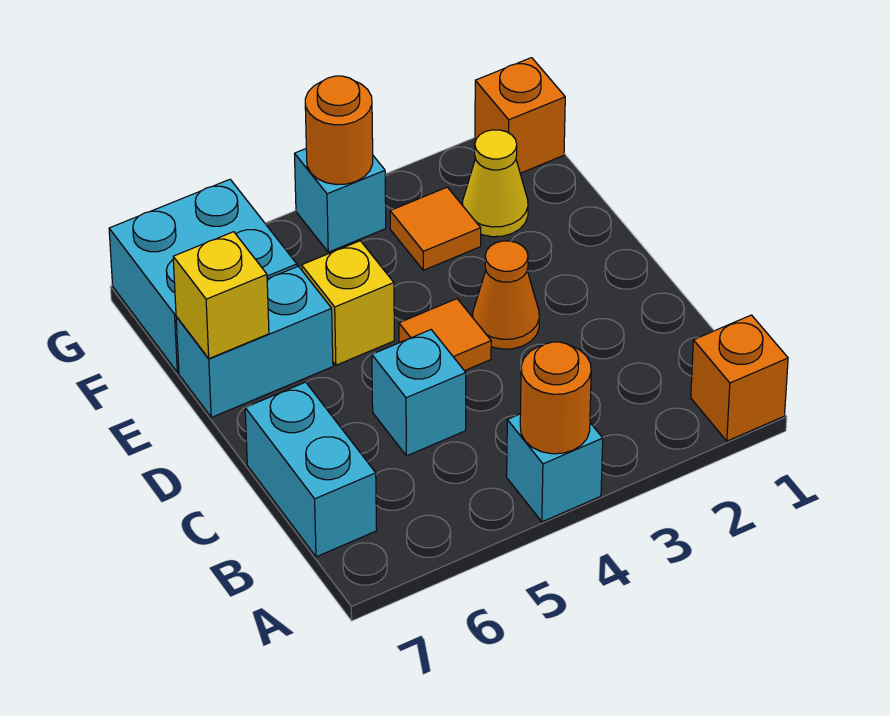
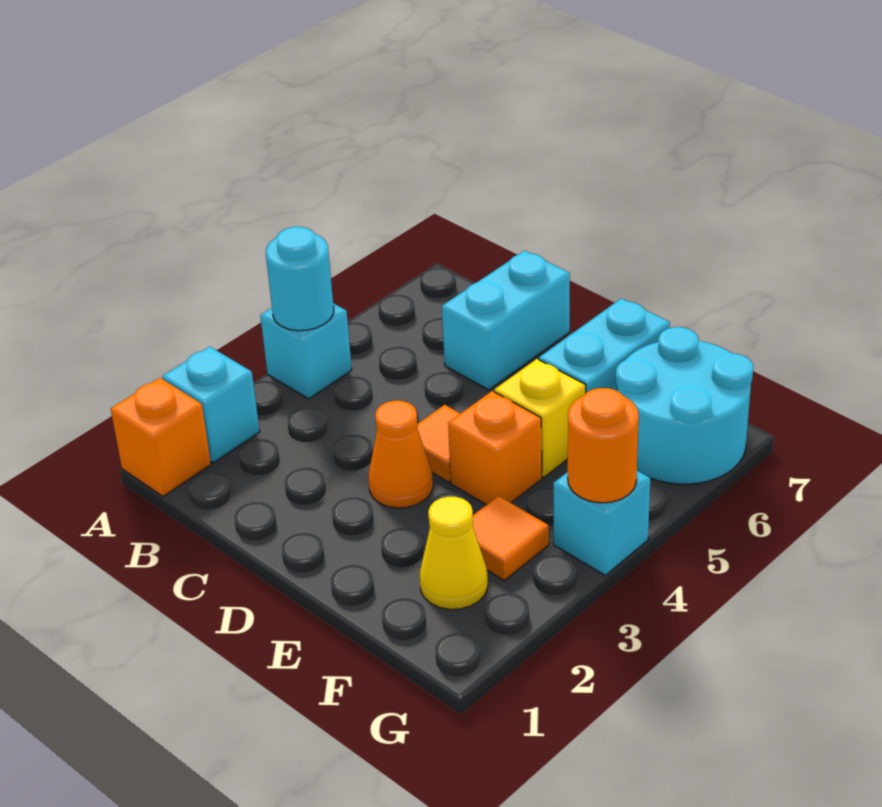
orange 1x1 round brick [520,342,591,454] -> cyan 1x1 round brick [266,227,334,331]
cyan 1x2 brick [245,382,377,557] -> cyan 1x2 brick turned to [442,251,570,390]
cyan 1x1 brick [372,330,466,456] -> cyan 1x1 brick moved to [162,347,260,463]
yellow 1x1 brick [173,232,269,359] -> none
cyan 2x2 brick [109,179,297,372] -> cyan 2x2 round brick [616,327,753,484]
orange 1x1 brick [475,58,565,173] -> orange 1x1 brick moved to [448,391,542,505]

